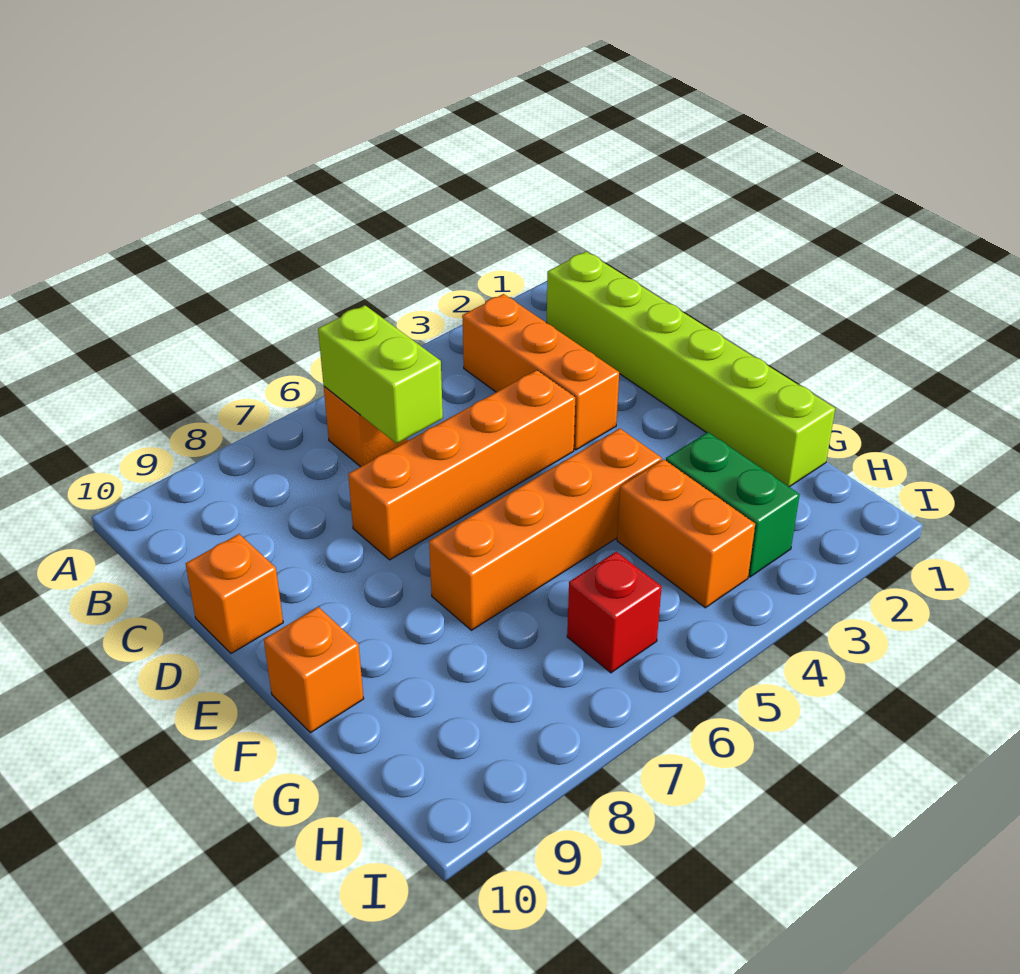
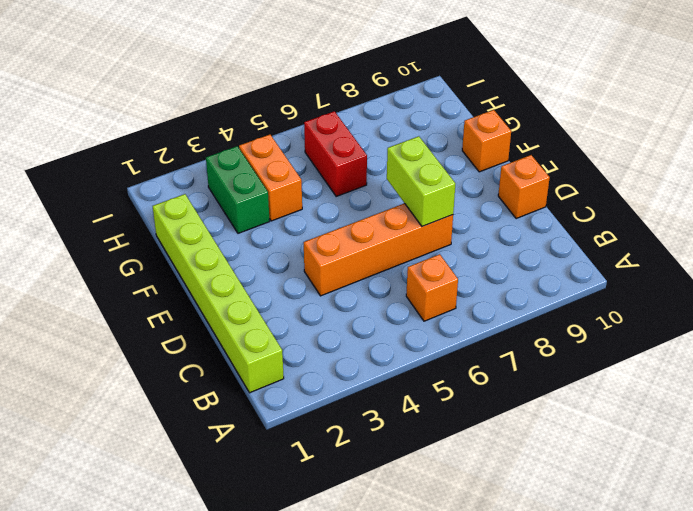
orange 1x3 brick [462,294,619,450] -> none
lime 1x2 brick [318,305,443,444] -> lime 1x2 brick moved to [387,136,455,226]
orange 1x4 brick [429,428,662,630] -> none
red 1x1 brick [567,552,662,673] -> red 1x2 brick [304,111,367,196]

